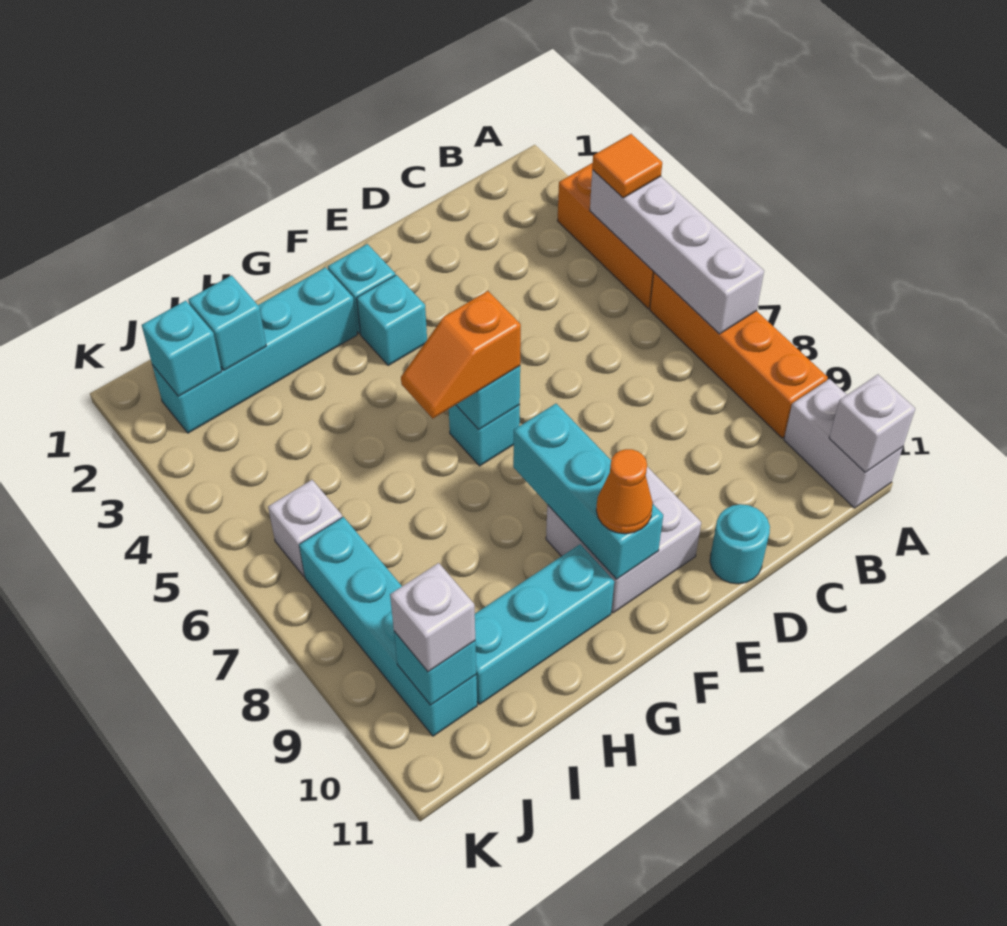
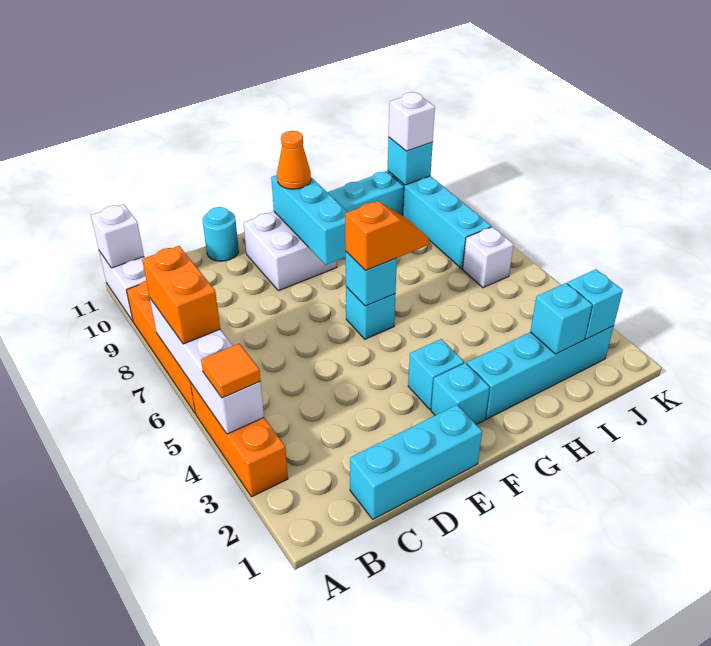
none -> orange 1x2 brick [142,246,220,344]
none -> cyan 1x3 brick [350,405,482,519]

